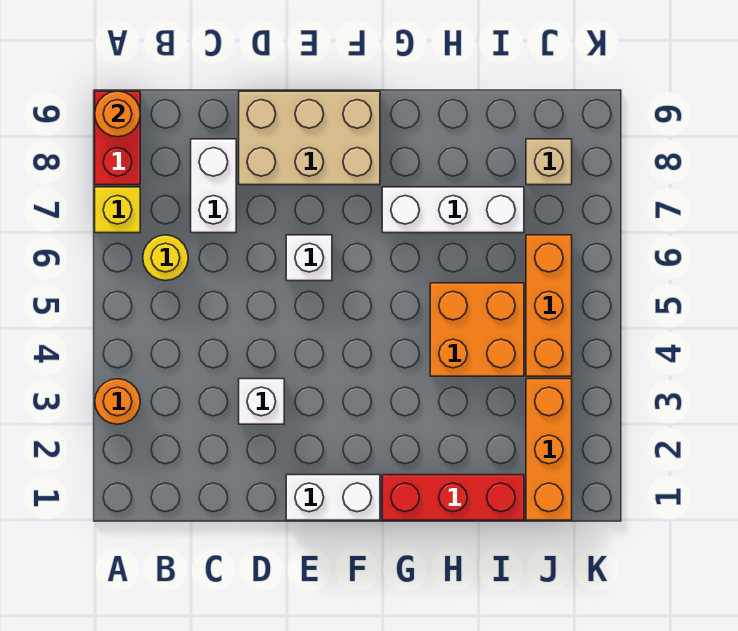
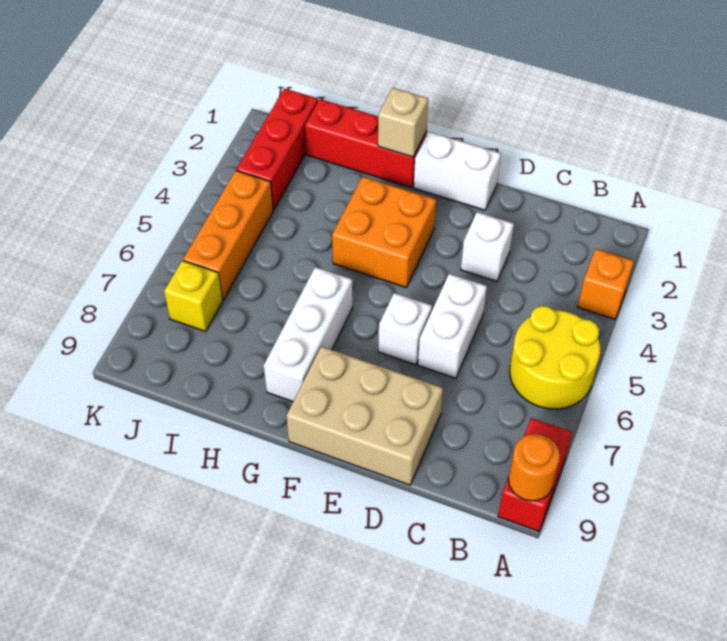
orange 1x1 round brick [95,379,140,424] -> orange 1x1 brick [578,249,634,319]
yellow 1x1 brick [95,187,140,233] -> yellow 1x1 brick moved to [164,261,223,331]
yellow 1x1 round brick [143,235,188,281] -> yellow 2x2 round brick [510,306,601,409]
white 1x2 brick [191,139,236,233] -> white 1x2 brick moved to [418,274,487,378]
white 1x3 brick [382,187,524,233] -> white 1x3 brick turned to [264,267,353,401]
orange 2x2 brick [430,283,524,376] -> orange 2x2 brick moved to [332,177,436,288]
orange 1x3 brick [526,379,572,520] -> red 1x3 brick [236,89,318,210]
tan 1x1 brick [526,139,572,185] -> tan 1x1 brick moved to [378,88,428,157]

